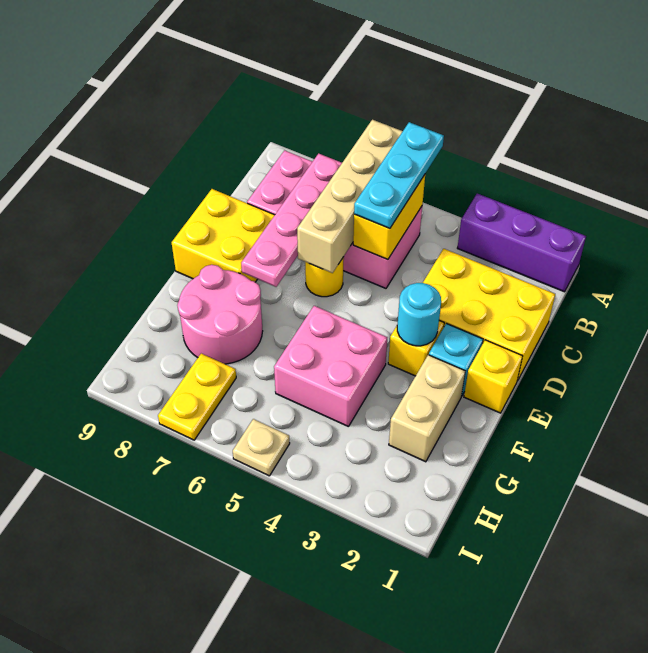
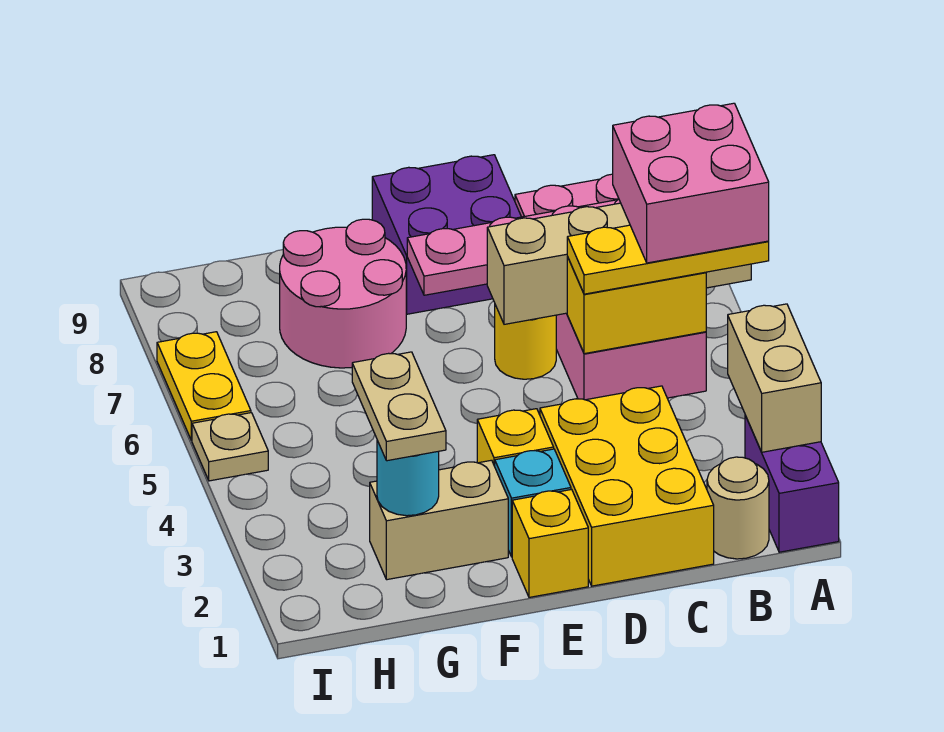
purple 1x3 brick [458,193,586,292] -> purple 1x2 brick [745,415,839,552]
none -> tan 1x2 brick [728,304,821,452]
cyan 1x3 plate [354,122,444,229] -> yellow 1x3 plate [567,225,769,294]
none -> tan 1x1 round brick [707,457,769,559]
yellow 2x2 brick [172,189,275,282] -> purple 2x2 brick [372,155,521,314]
cyan 1x1 round brick [397,283,441,346] -> cyan 1x1 round brick moved to [377,440,439,516]
pink 2x2 brick [274,306,387,427] -> pink 2x2 brick moved to [613,103,769,263]
none -> tan 1x2 plate [352,352,446,461]
yellow 1x2 plate [158,354,236,440] -> yellow 1x2 plate turned to [157,332,251,440]

